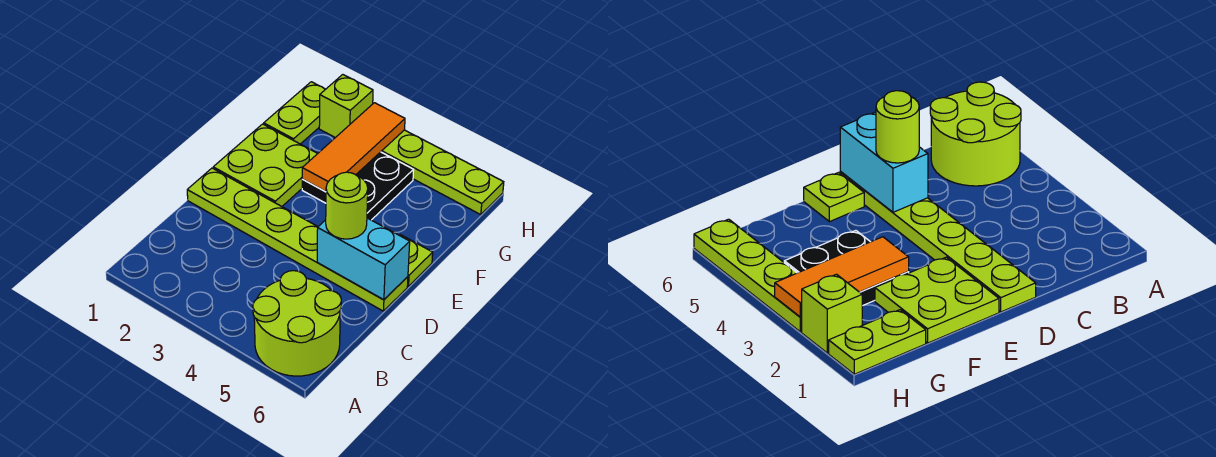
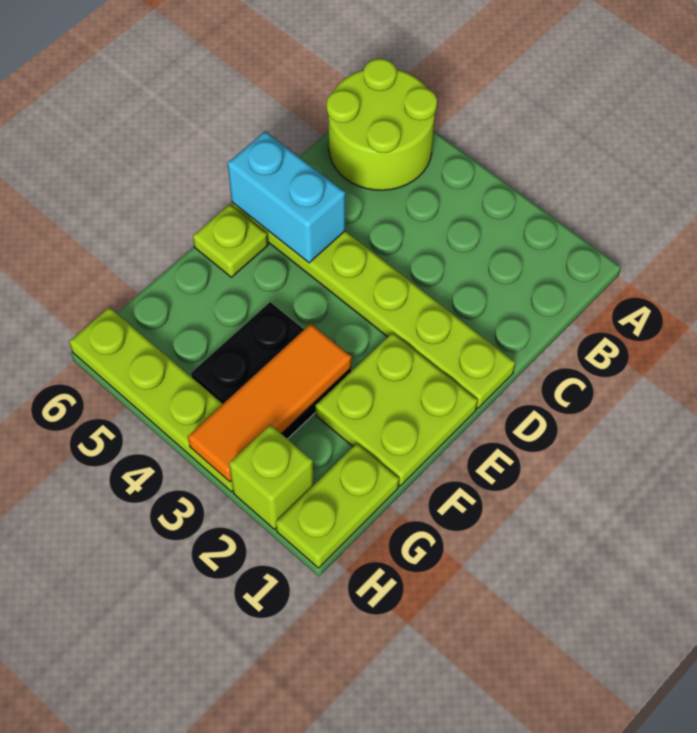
lime 1x1 round brick [326,172,368,239] -> none

